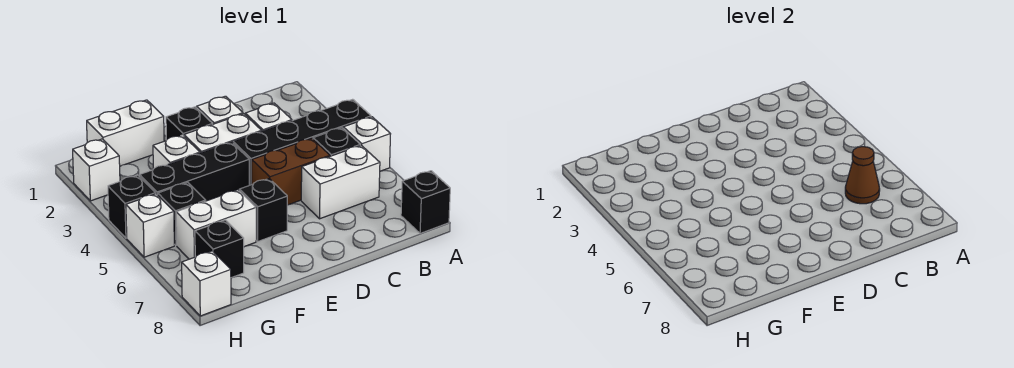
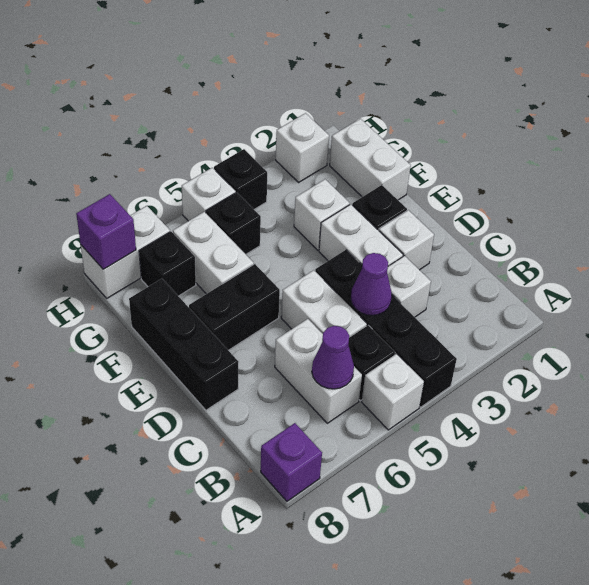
black 1x1 brick [401,171,450,233] -> purple 1x1 brick [261,423,322,501]
brown 1x1 cone [845,147,880,204] -> purple 1x1 cone [312,326,354,389]
none -> purple 1x1 cone [351,253,392,316]
brown 1x2 brick [252,138,330,205] -> white 1x2 brick [281,270,367,337]
black 1x3 brick [140,142,249,201] -> black 1x3 brick moved to [129,279,238,410]
black 1x1 brick [239,179,287,241] -> black 1x2 brick [189,264,280,350]
white 1x1 brick [182,251,231,316] -> white 1x2 brick [81,206,170,298]
none -> purple 1x1 brick [76,194,136,269]

